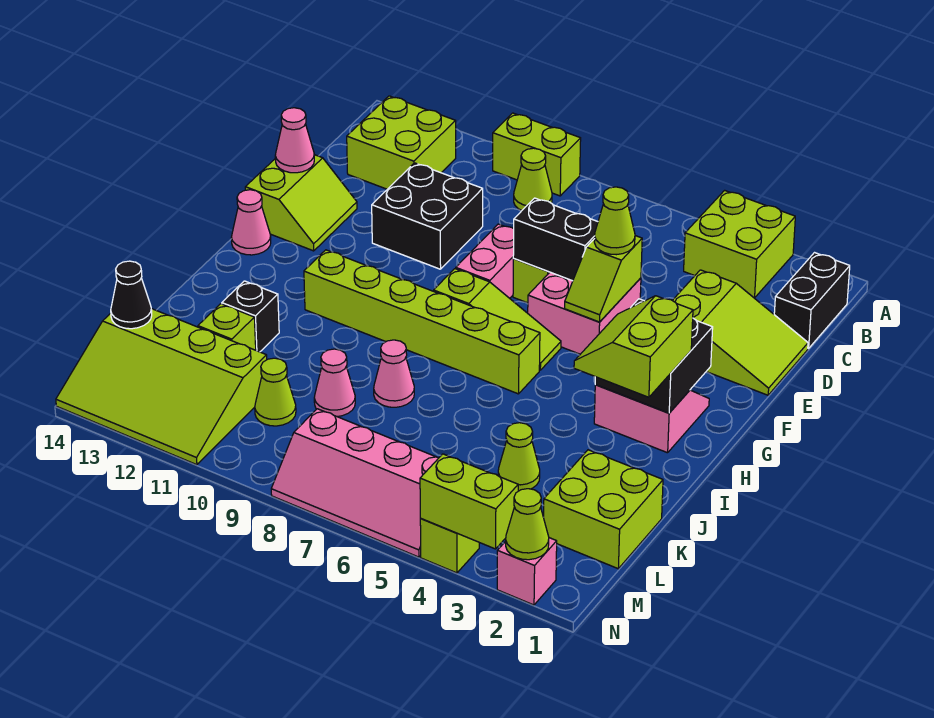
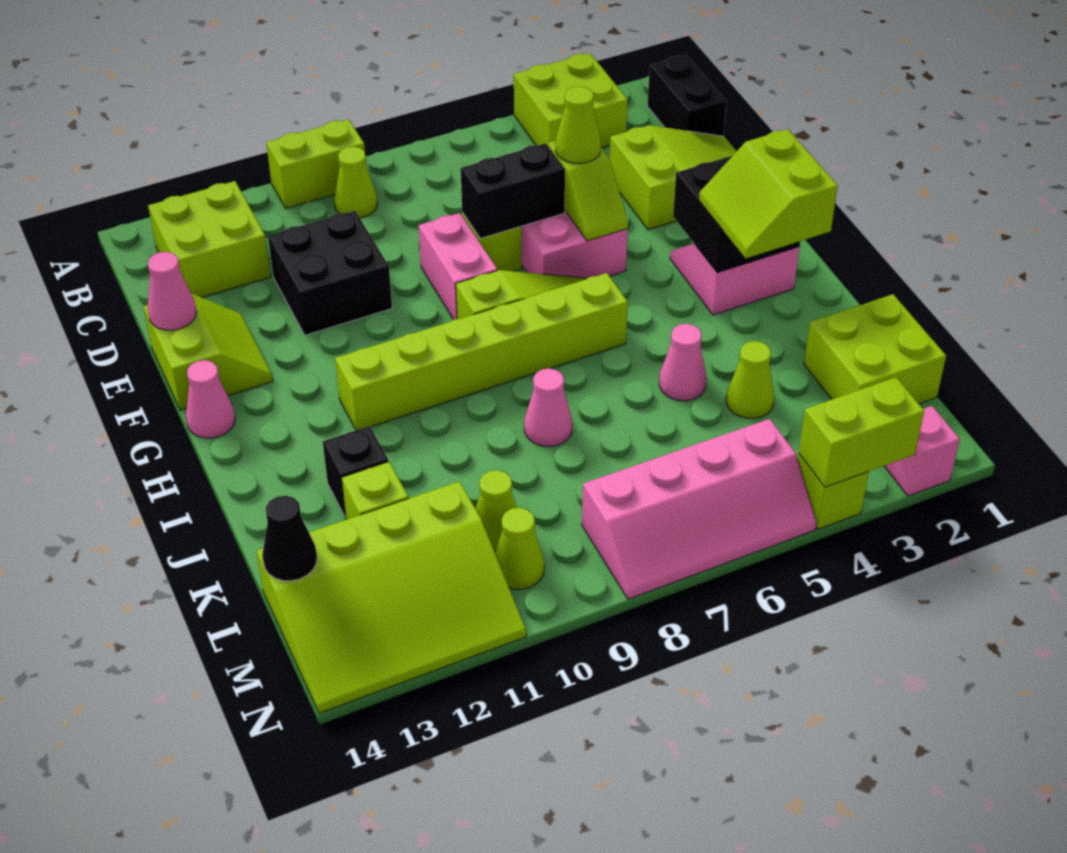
pink 1x1 cone [314,349,355,416] -> pink 1x1 cone moved to [659,324,706,401]
lime 1x1 cone [506,489,549,560] -> lime 1x1 cone moved to [495,508,544,589]

